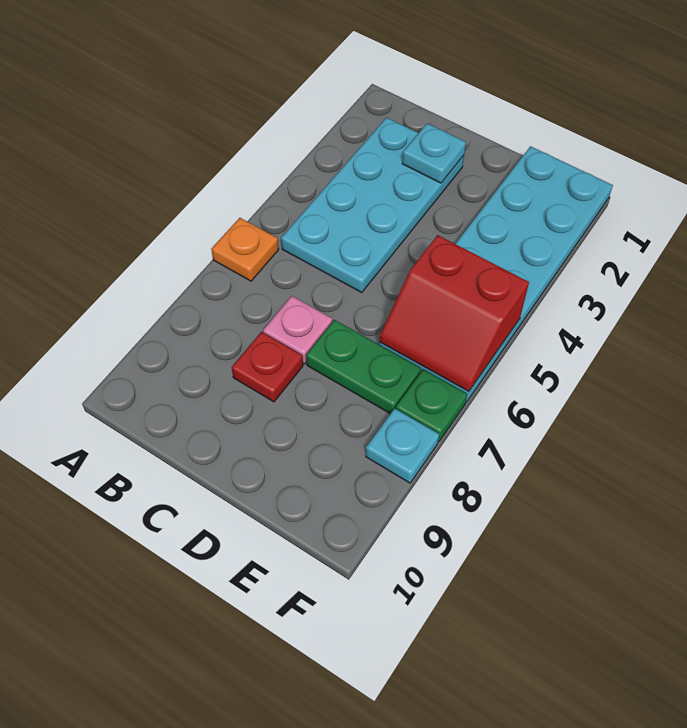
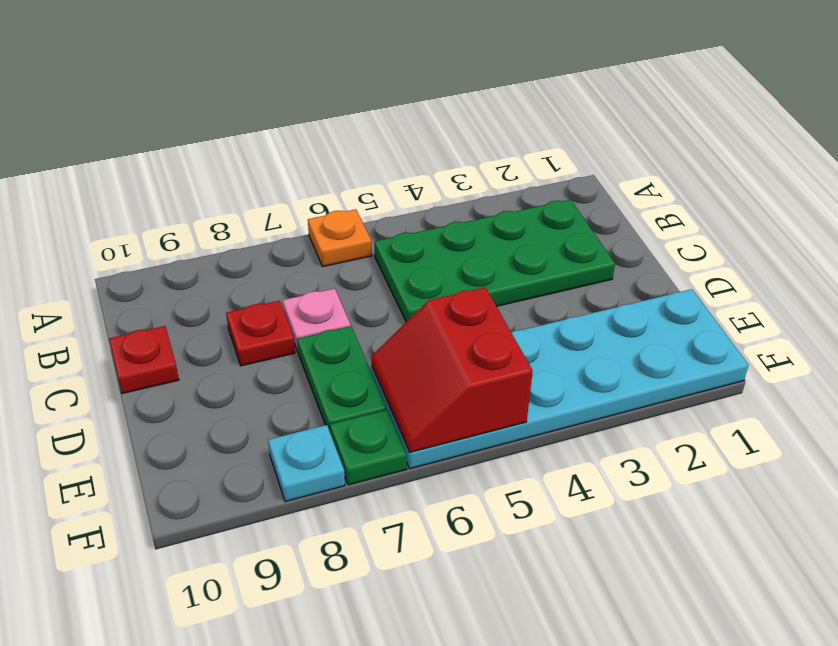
cyan 2x4 plate [281,118,464,293] -> green 2x4 plate [375,200,615,322]
cyan 1x1 plate [402,123,466,183] -> none
none -> red 1x1 plate [109,326,179,393]

